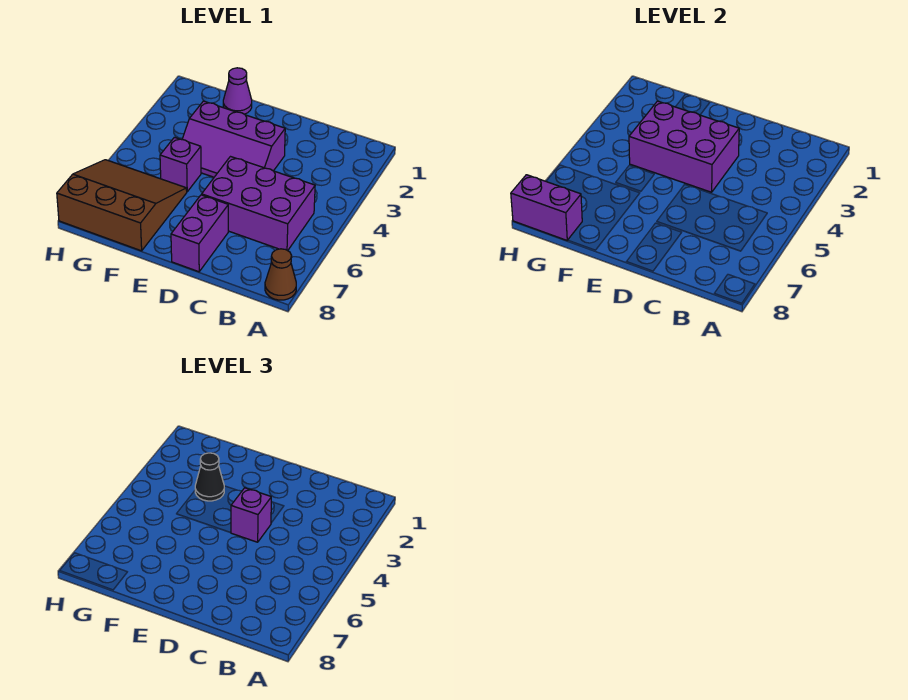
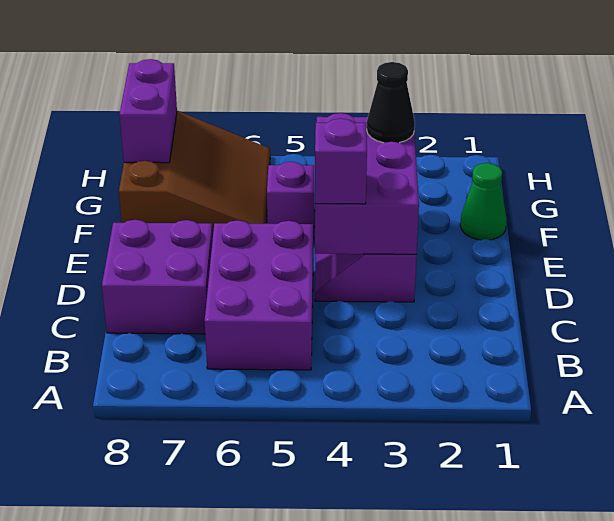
brown 1x1 cone [265,249,296,300] -> none
purple 1x2 brick [171,195,228,272] -> purple 2x2 brick [102,220,213,334]
purple 1x1 cone [223,68,252,114] -> green 1x1 cone [460,163,507,240]

